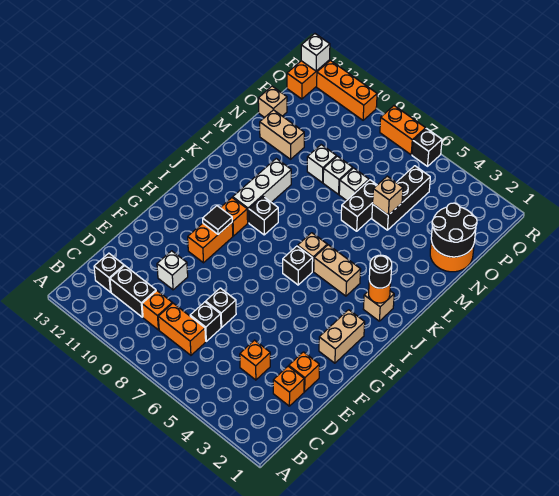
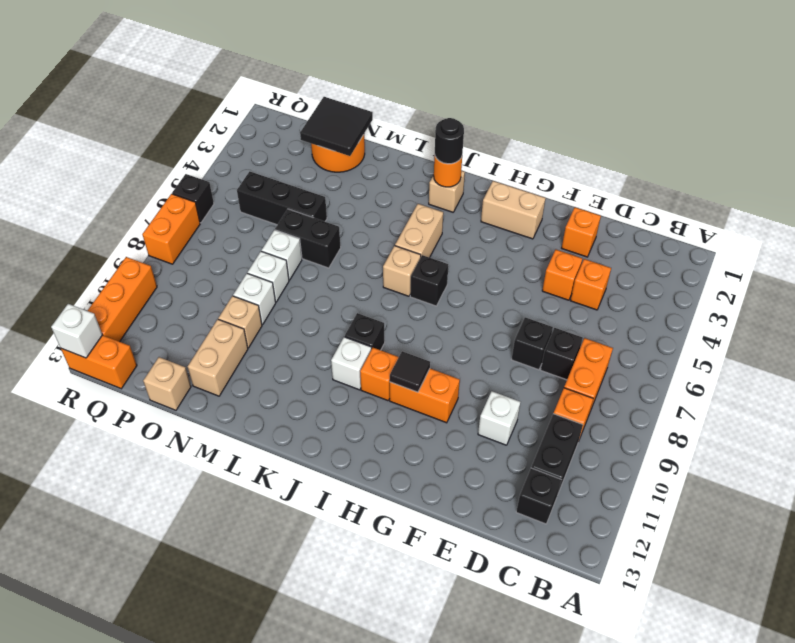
orange 1x1 brick [273,366,304,406] -> orange 1x1 brick moved to [542,250,582,300]
white 1x3 brick [233,159,291,223] -> white 1x1 brick [331,337,371,390]
black 2x2 round brick [431,203,477,257] -> black 2x2 tile [300,97,373,156]
tan 1x1 brick [373,176,403,215] -> tan 1x1 brick moved to [218,296,262,348]

